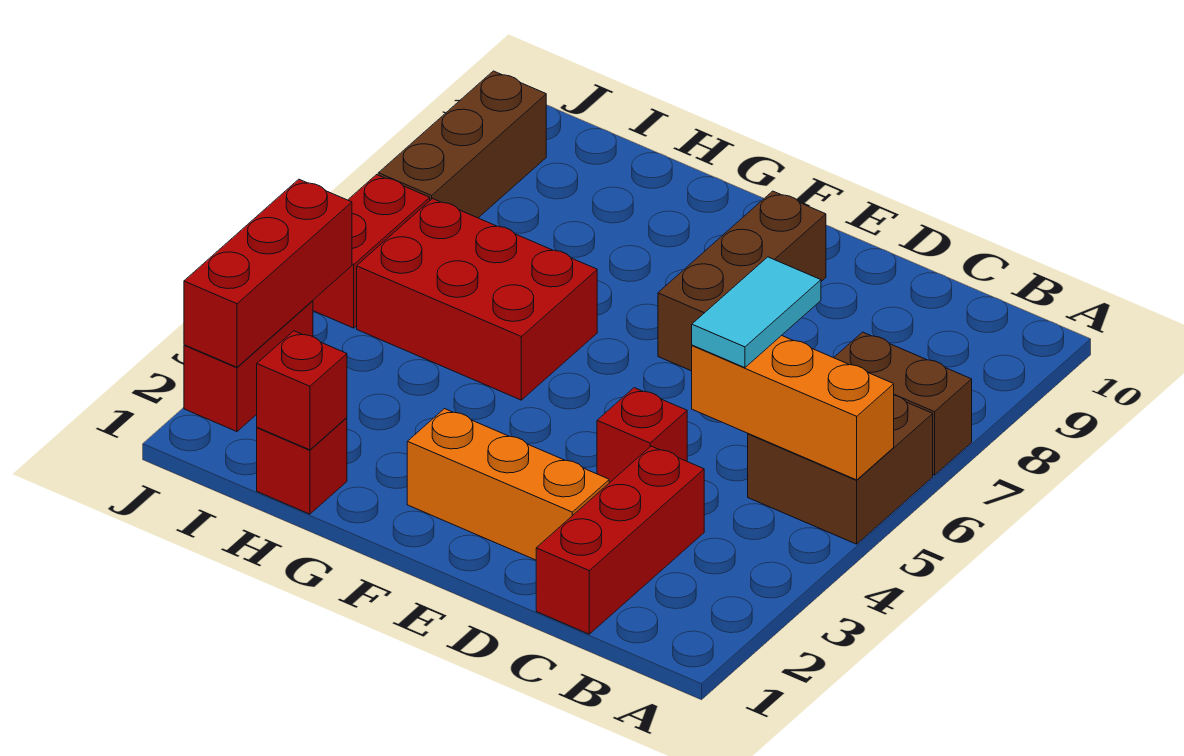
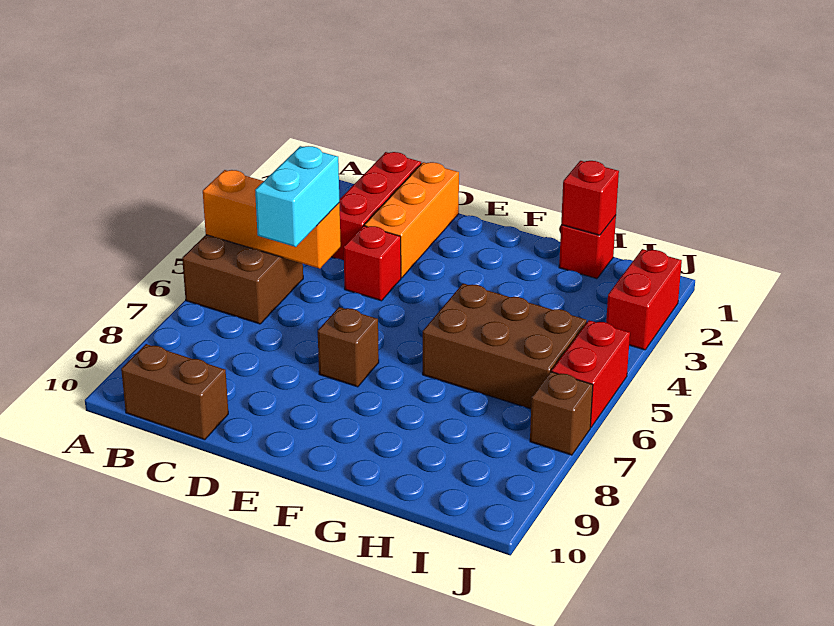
brown 1x2 brick [834,332,972,475] -> brown 1x2 brick moved to [121,344,228,440]
cyan 1x2 tile [692,257,821,368] -> cyan 1x2 brick [255,146,339,247]
orange 1x3 brick [407,409,609,560] -> orange 1x3 brick turned to [365,162,459,278]
brown 1x3 brick [658,191,826,371] -> brown 1x1 brick [318,307,379,387]
red 2x3 brick [357,199,597,400] -> brown 2x3 brick [423,283,587,409]
red 1x3 brick [184,179,352,367] -> none
brown 1x3 brick [378,71,546,218] -> brown 1x1 brick [530,372,593,455]

